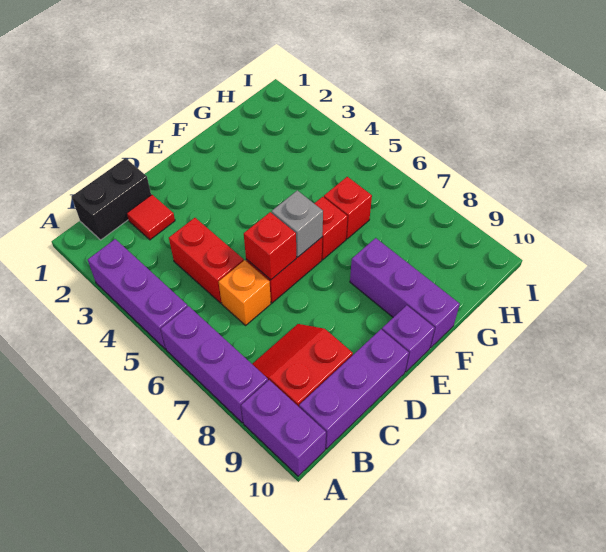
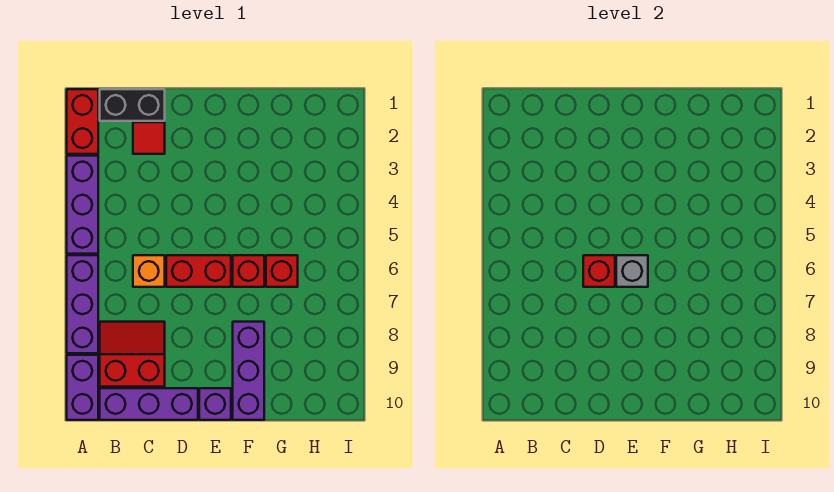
red 1x2 brick [169,218,244,303] -> red 1x2 brick moved to [67,89,98,154]

